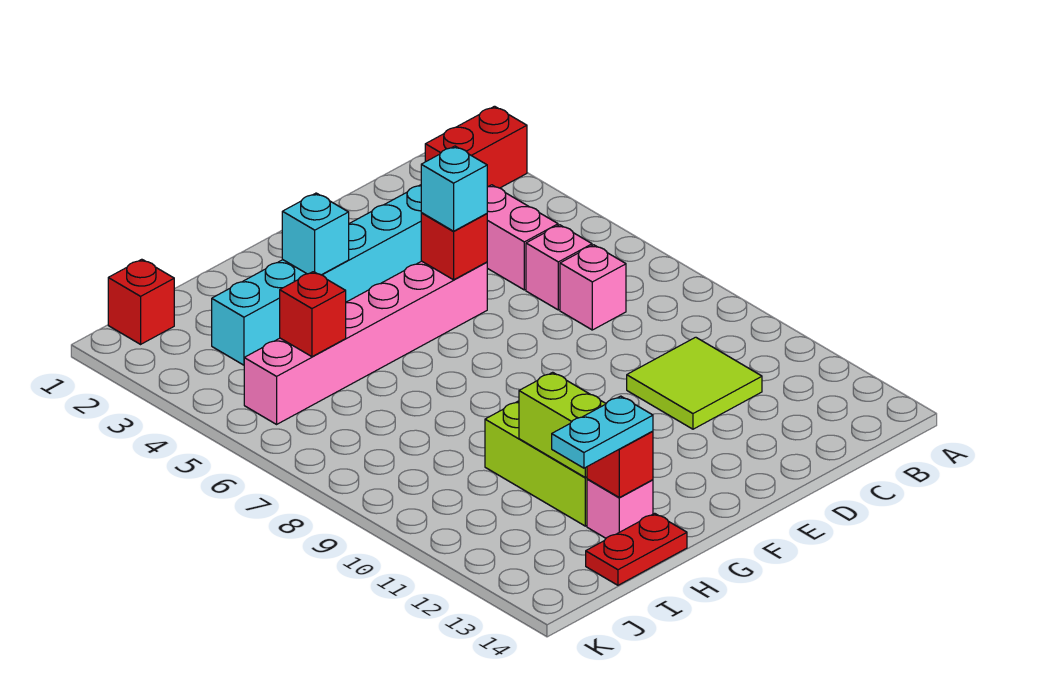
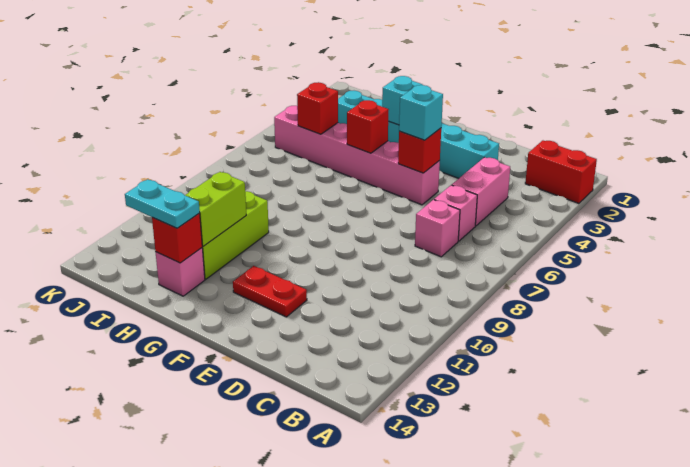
lime 2x2 tile [627,337,762,429] -> none
red 1x2 plate [586,513,687,585] -> red 1x2 plate moved to [233,266,307,317]
red 1x1 brick [108,259,174,344] -> red 1x1 brick moved to [347,100,389,153]

